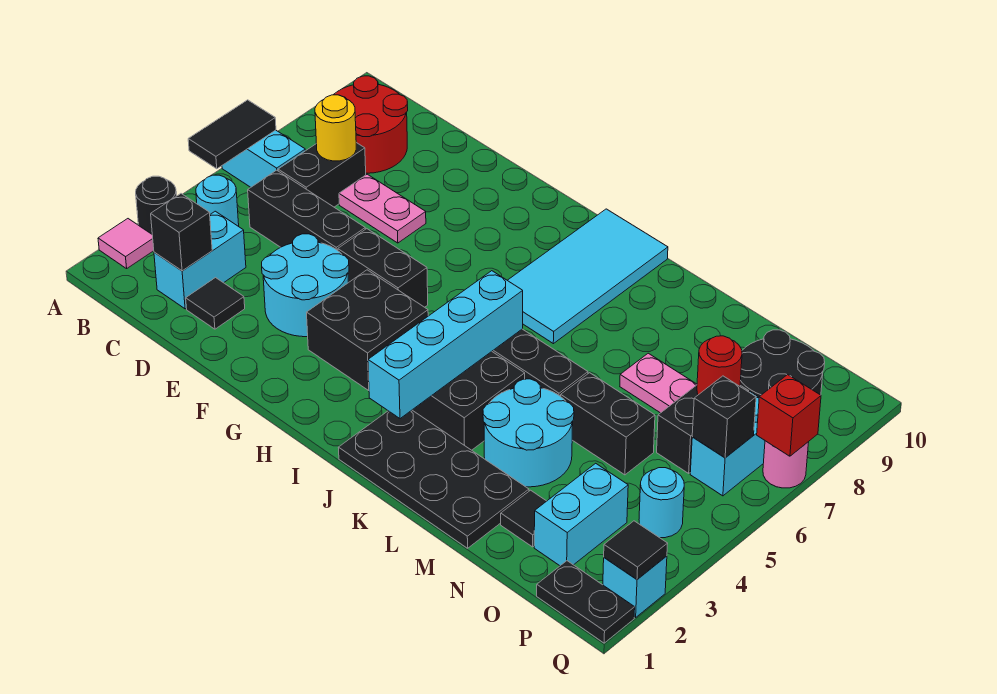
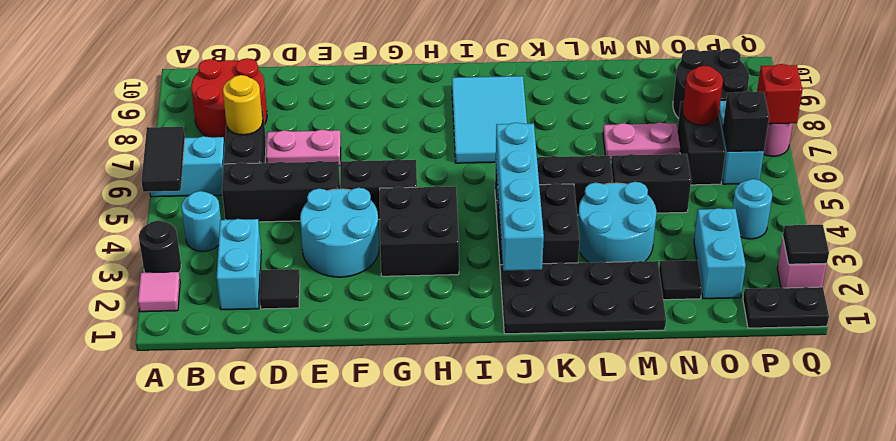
black 1x1 brick [151,194,212,271] -> none
cyan 2x4 tile [508,209,668,344] -> cyan 2x3 tile [452,76,527,163]
cyan 1x1 brick [603,556,667,617] -> pink 1x1 brick [777,238,827,288]

